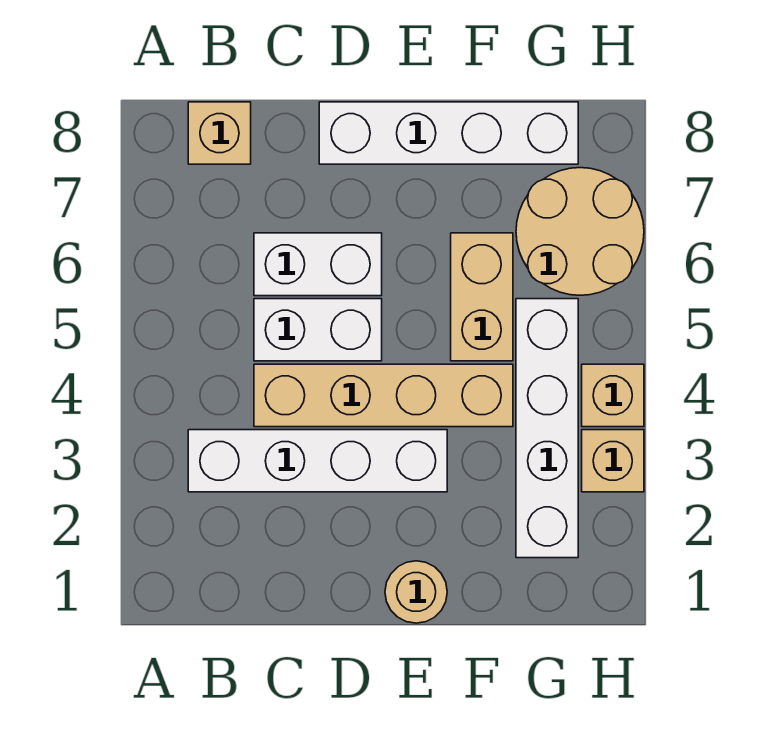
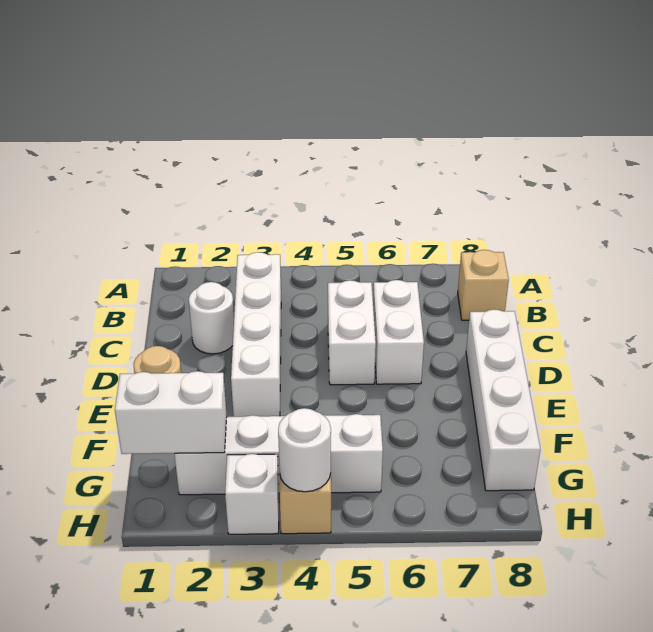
none -> white 1x1 round brick [189,282,234,354]
tan 1x4 brick [254,364,513,427] -> none
tan 1x2 brick [451,233,513,361] -> none
none -> white 1x2 brick [115,371,227,454]
tan 2x2 round brick [516,168,644,295] -> none
tan 1x1 brick [582,430,644,492] -> white 1x1 brick [225,454,279,534]
none -> white 1x1 round brick [278,408,331,492]

